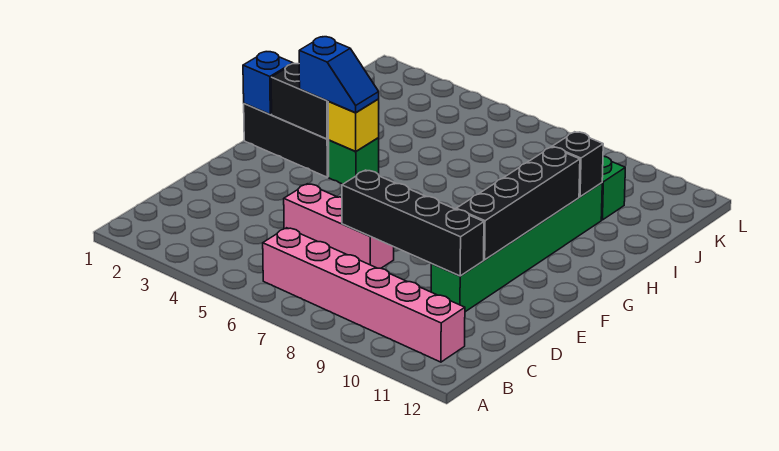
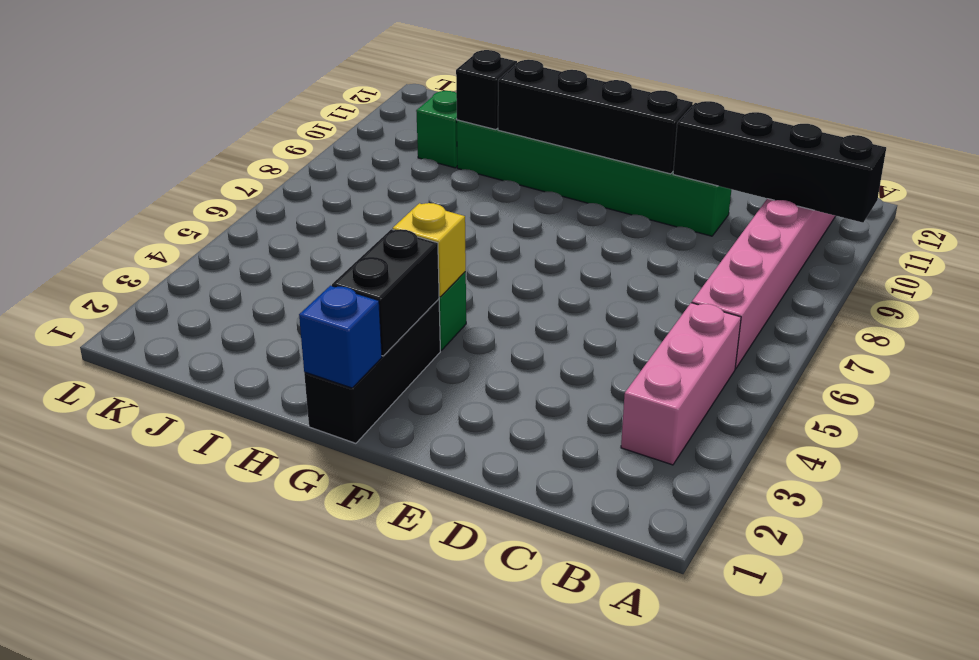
pink 1x3 brick [284,184,394,268] -> pink 1x3 brick moved to [621,303,741,465]
black 1x4 brick [342,170,484,276] -> black 1x4 brick turned to [673,101,886,223]
blue 1x2 slope [299,37,379,113] -> none

